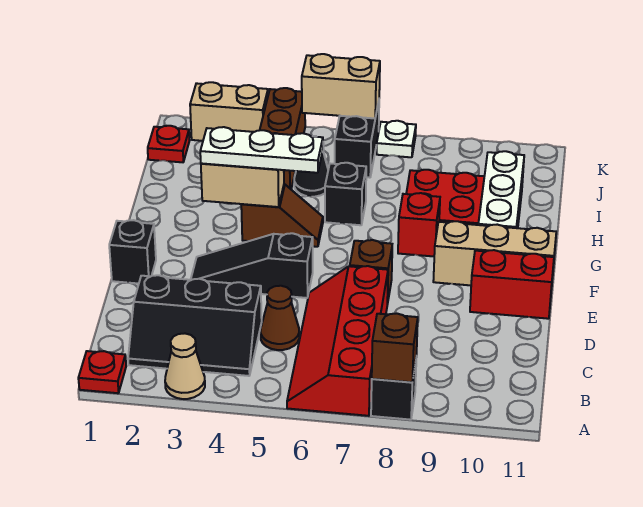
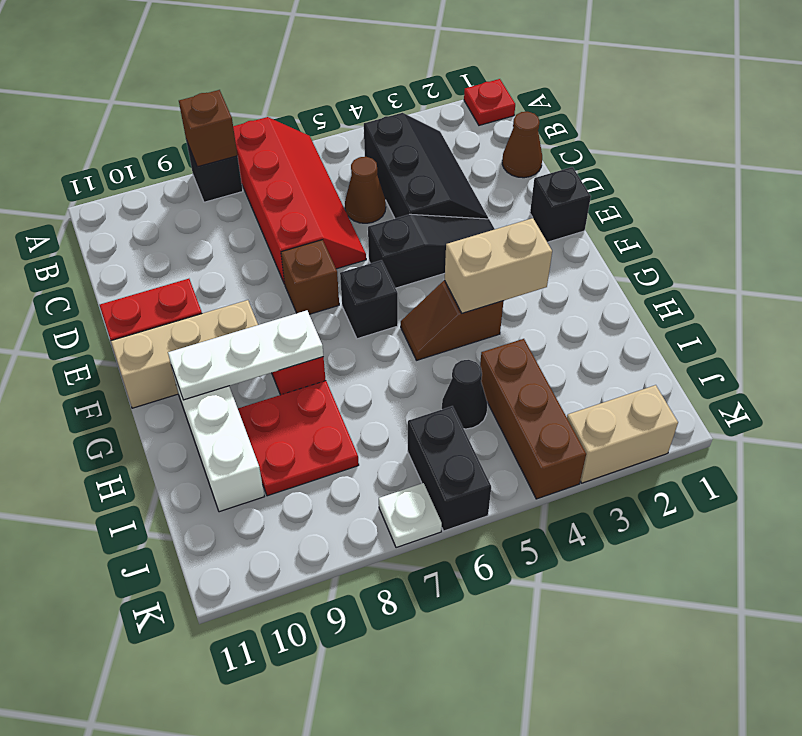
tan 1x1 cone [165,334,205,399] -> none
black 2x3 slope [128,275,262,376] -> black 2x3 slope turned to [364,113,488,219]
none -> brown 1x1 cone [502,112,542,178]
white 1x3 plate [200,127,323,173] -> white 1x3 plate moved to [168,310,323,400]
black 1x1 brick [325,163,366,225] -> black 1x1 brick moved to [340,260,398,339]
red 1x1 plate [148,126,190,162] -> none
tan 1x2 brick [302,54,380,118] -> none

